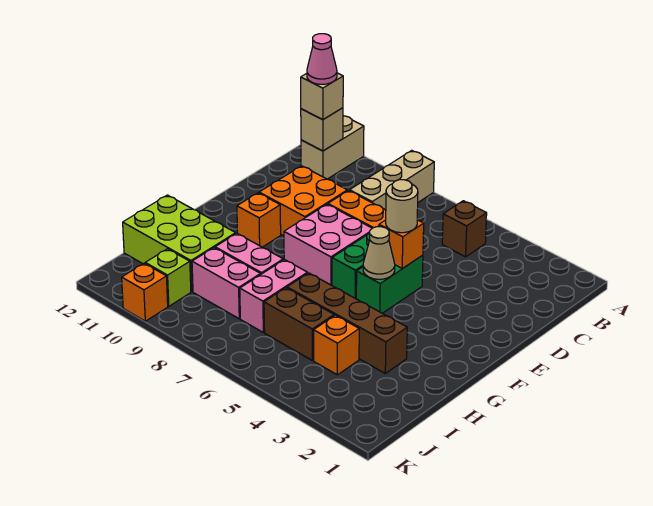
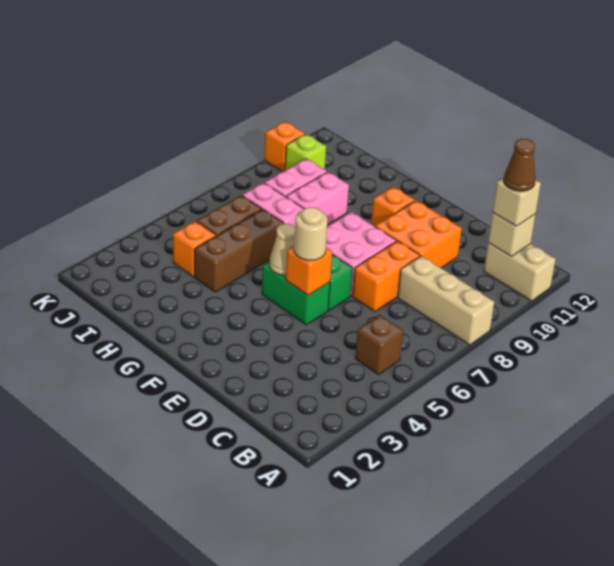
pink 1x1 cone [307,34,337,84] -> brown 1x1 cone [504,139,535,191]
brown 1x4 brick [287,273,407,373] -> brown 1x3 brick [195,209,284,292]
lime 2x3 brick [123,195,236,292] -> none

